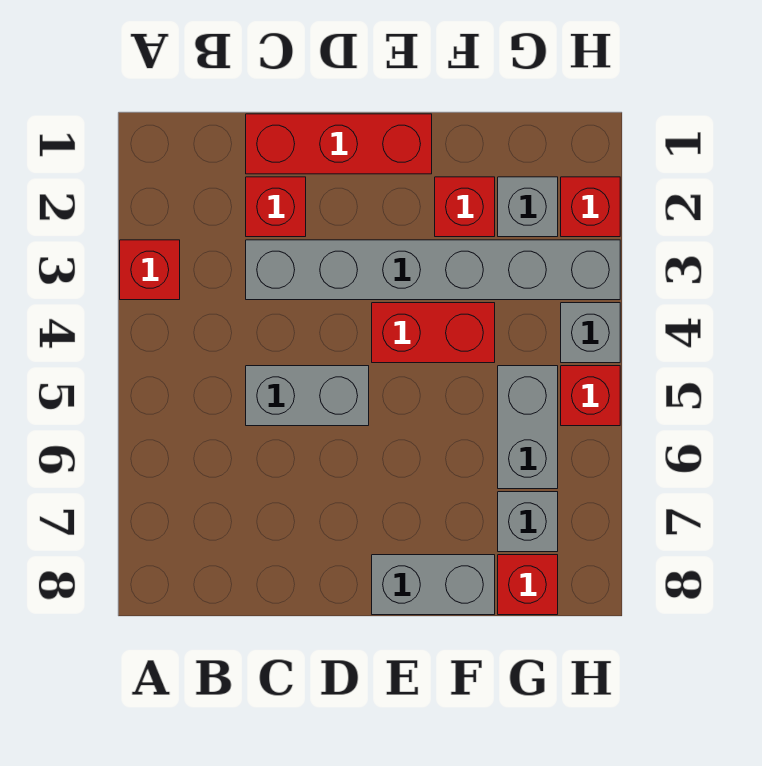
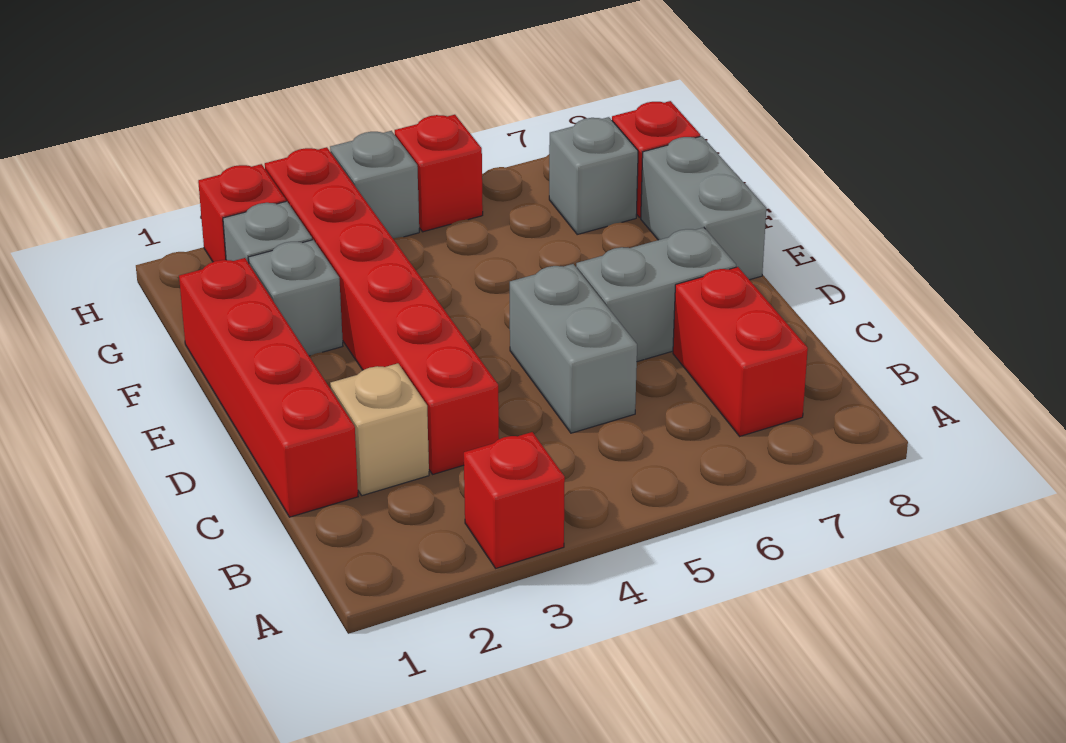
red 1x3 brick [246,114,432,174] -> red 1x4 brick [179,258,358,517]
red 1x1 brick [246,177,306,237] -> tan 1x1 brick [330,363,429,496]
grey 1x6 brick [246,240,620,300] -> red 1x6 brick [265,147,499,474]
red 1x2 brick [372,303,495,363] -> red 1x2 brick moved to [673,267,808,436]
red 1x1 brick [435,177,495,237] -> grey 1x1 brick [248,240,343,356]
grey 1x2 brick [498,366,558,489] -> grey 1x2 brick moved to [576,228,736,362]

